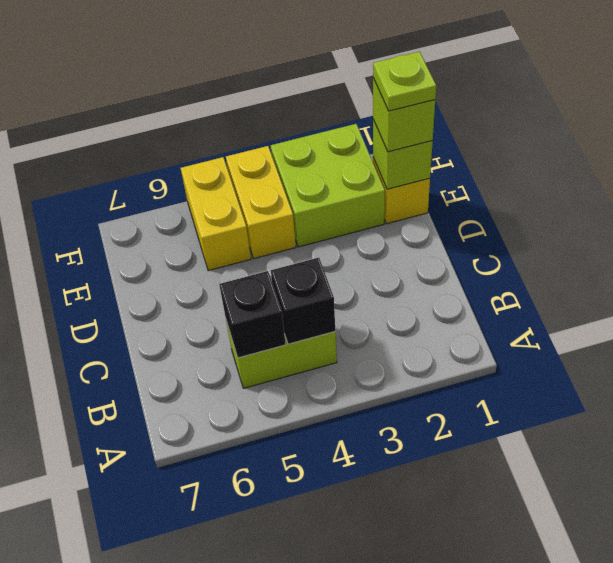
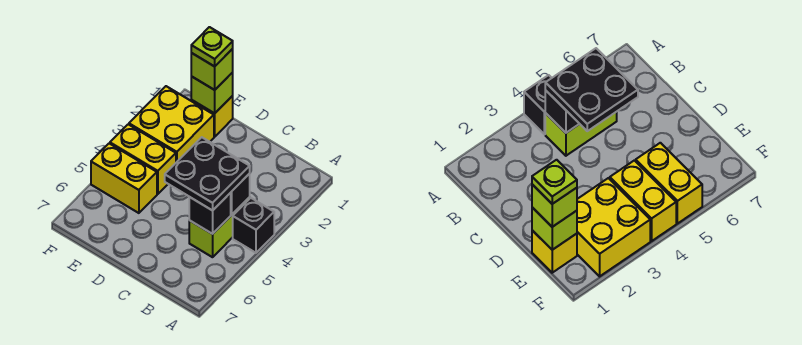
none -> black 1x1 brick [233,198,274,253]
none -> black 2x2 plate [165,137,250,211]
lime 2x2 brick [270,124,385,247] -> yellow 2x2 brick [129,86,214,162]

